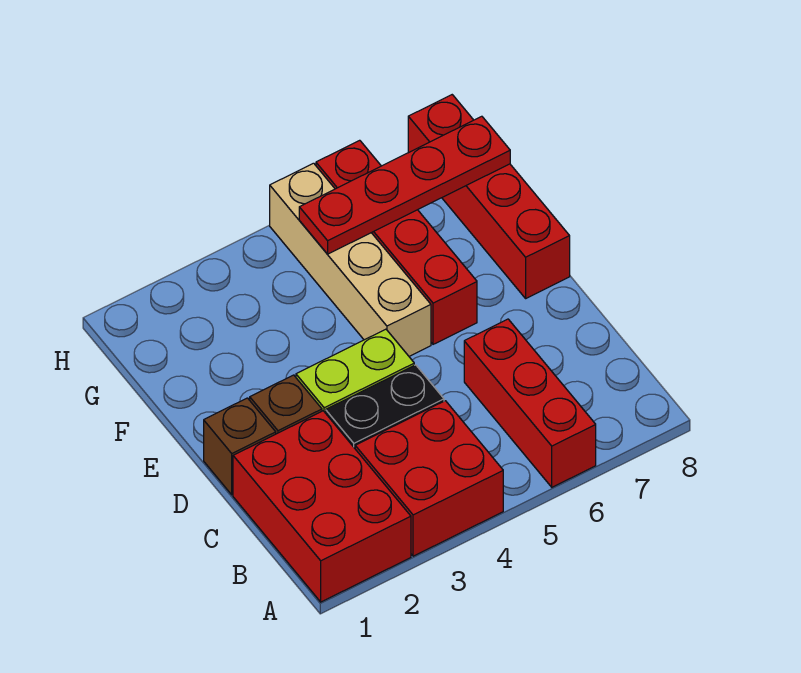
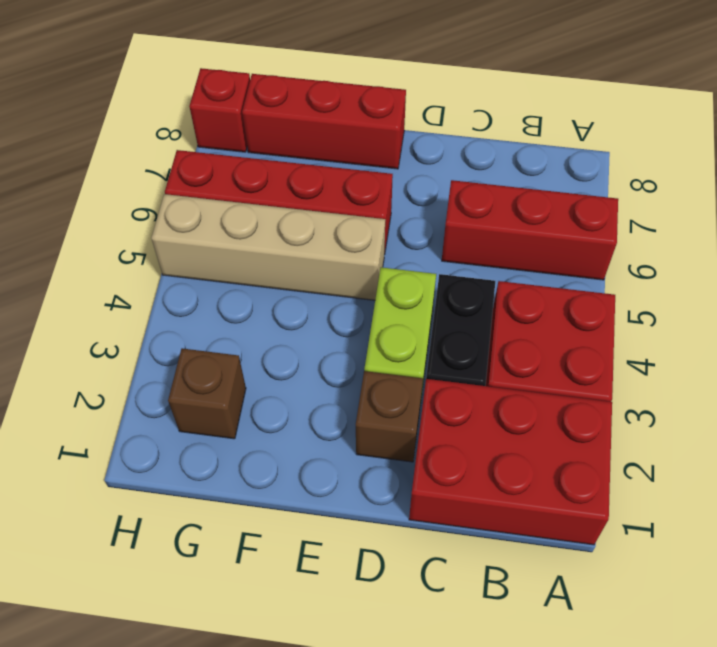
brown 1x1 brick [204,398,276,495] -> brown 1x1 brick moved to [168,348,246,439]
red 1x4 plate [299,116,510,254] -> none

